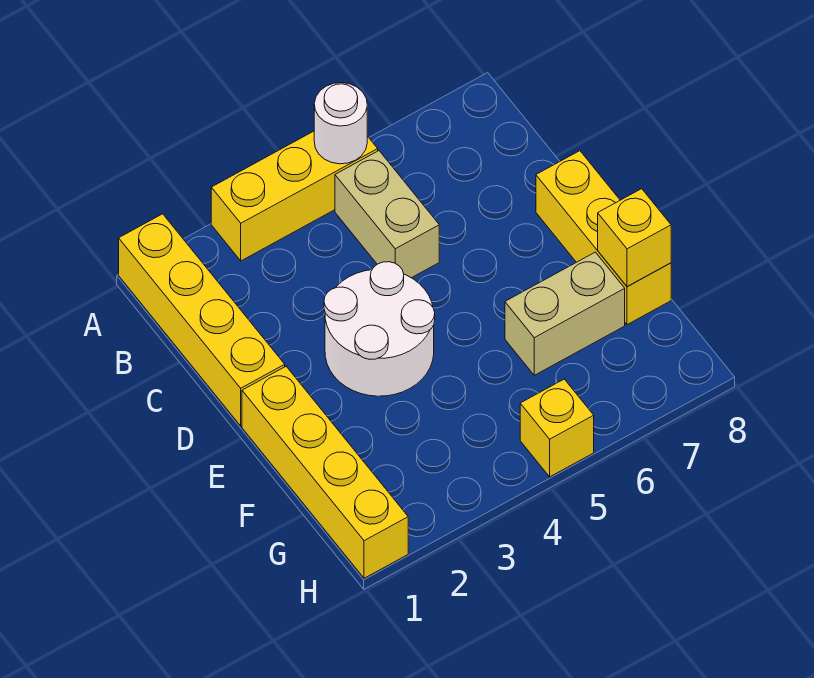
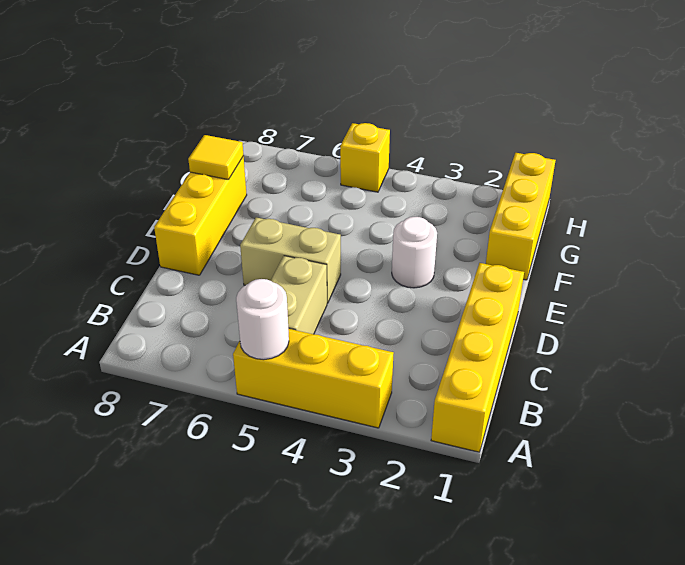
white 2x2 round brick [324,262,435,396] -> white 1x1 round brick [392,217,437,288]
yellow 1x4 brick [242,367,408,578] -> yellow 1x3 brick [486,153,556,280]
tan 1x2 brick [505,252,625,375] -> tan 1x2 brick moved to [240,217,341,303]
yellow 1x1 brick [598,189,671,286] -> yellow 1x1 tile [188,135,243,180]

